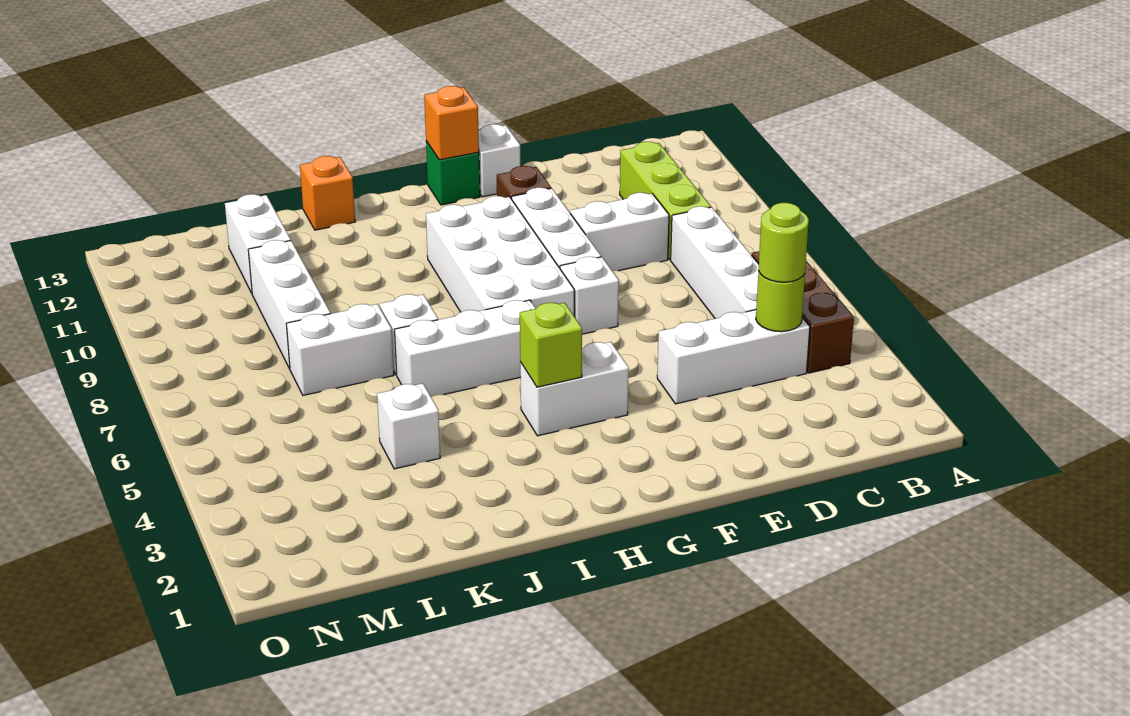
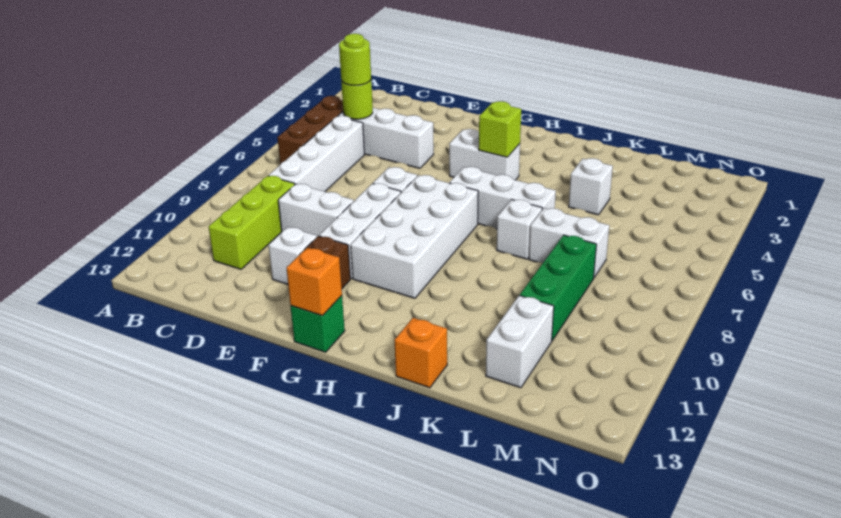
white 1x1 brick [478,124,520,197] -> white 1x1 brick moved to [269,227,317,284]
white 1x3 brick [248,240,330,369] -> green 1x3 brick [520,235,596,340]

